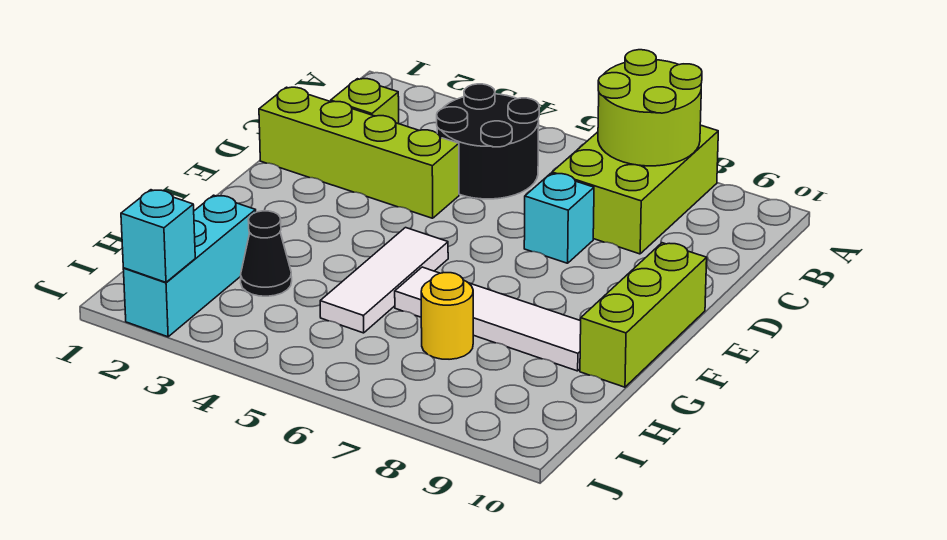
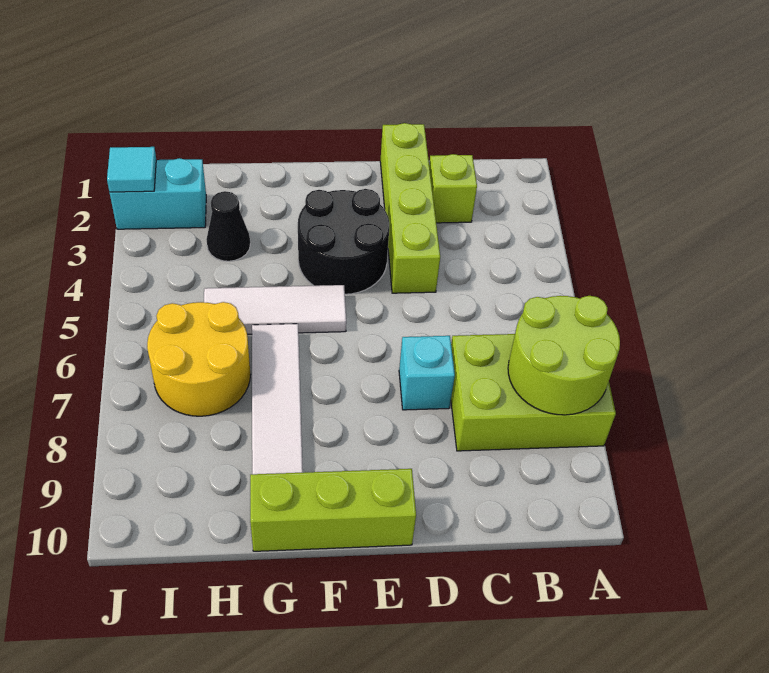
black 2x2 round brick [437,84,539,199] -> black 2x2 round brick moved to [298,189,389,294]
cyan 1x3 brick [123,195,256,337] -> cyan 1x2 brick [110,158,206,229]
yellow 1x1 round brick [421,273,473,359] -> yellow 2x2 round brick [147,302,250,416]
cyan 1x1 brick [121,190,195,282] -> cyan 1x1 tile [107,147,156,192]

